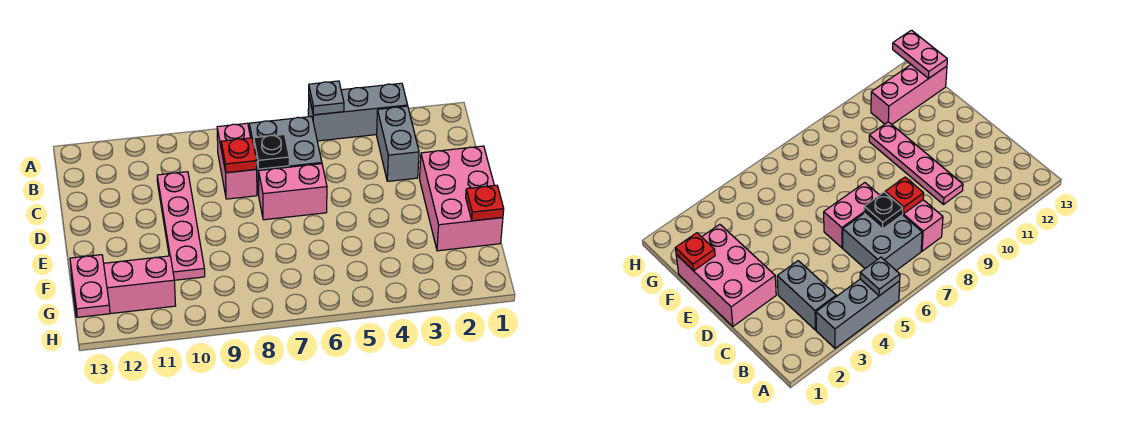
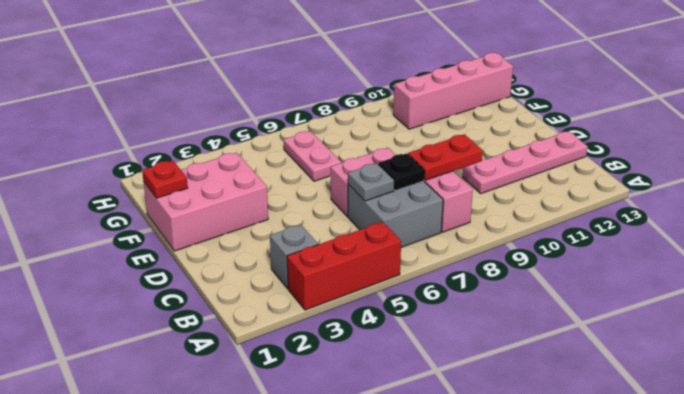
grey 1x3 brick [308,83,408,141] -> red 1x3 brick [287,222,401,310]
grey 1x1 plate [309,81,344,115] -> grey 1x1 plate moved to [348,163,394,201]
grey 1x2 brick [377,106,419,181] -> grey 1x1 brick [270,225,318,289]
red 1x1 plate [221,138,257,173] -> red 1x2 plate [408,134,483,180]
pink 1x4 plate [157,172,205,280] -> pink 1x4 plate turned to [463,131,588,194]
pink 2x3 brick [420,146,503,251] -> pink 2x3 brick turned to [144,152,268,251]
pink 1x3 brick [71,256,176,317] -> pink 1x4 brick [393,53,513,129]
pink 1x2 plate [70,255,110,317] -> pink 1x2 plate moved to [284,131,341,181]

